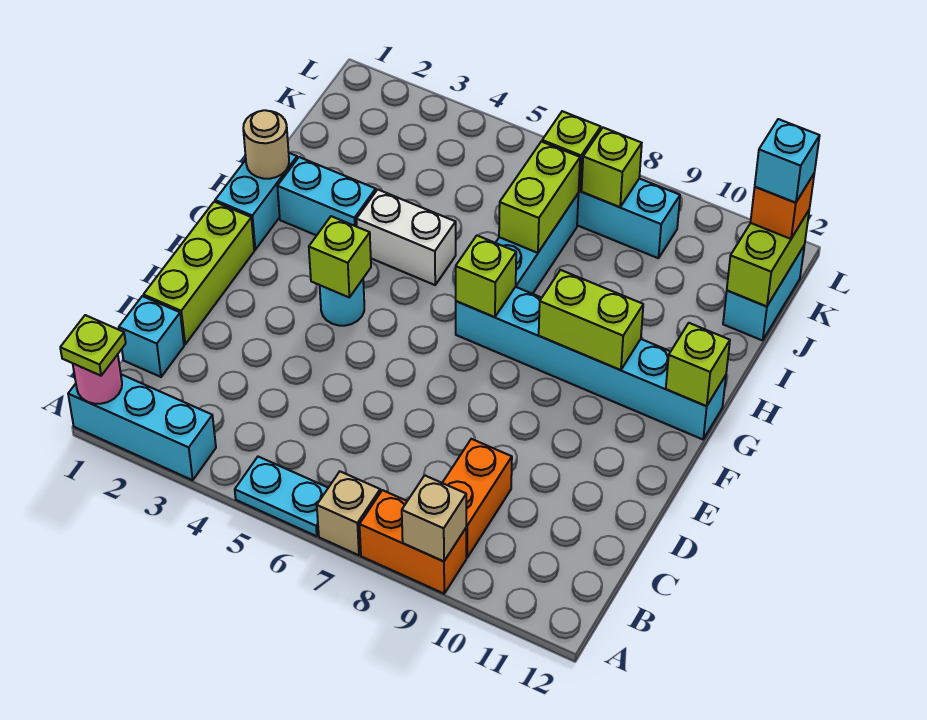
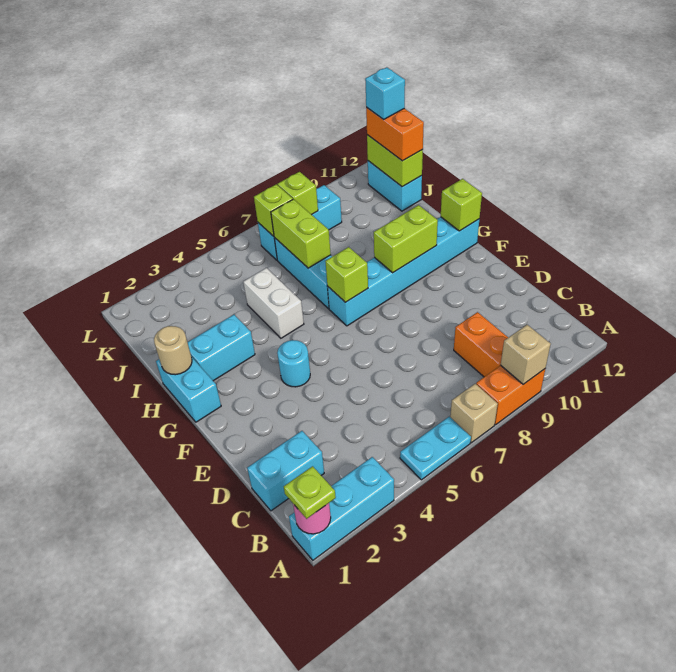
cyan 1x1 brick [119,296,184,377] -> cyan 1x2 brick [247,431,324,511]
lime 1x3 brick [144,202,254,344] -> none
lime 1x1 brick [309,216,371,297] -> none
white 1x2 brick [356,190,456,285] -> white 1x2 brick turned to [243,268,304,338]
orange 1x1 brick [750,174,814,239] -> orange 1x2 brick [366,107,424,161]

